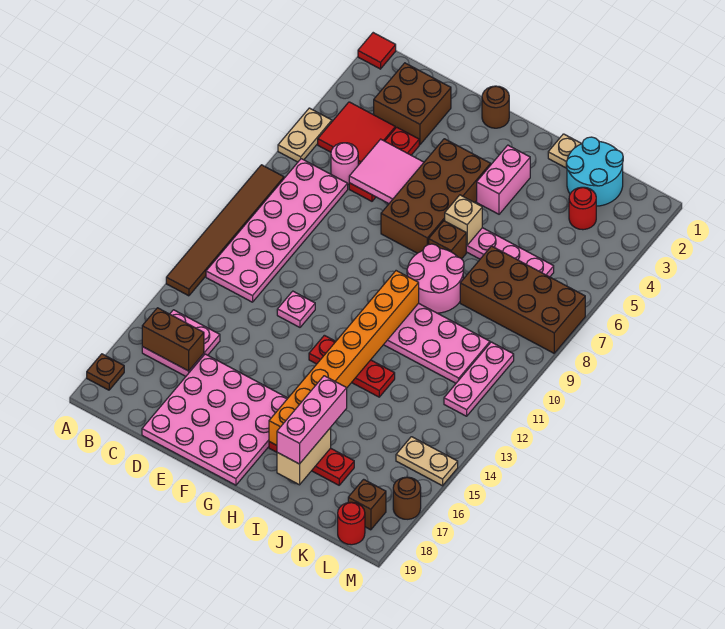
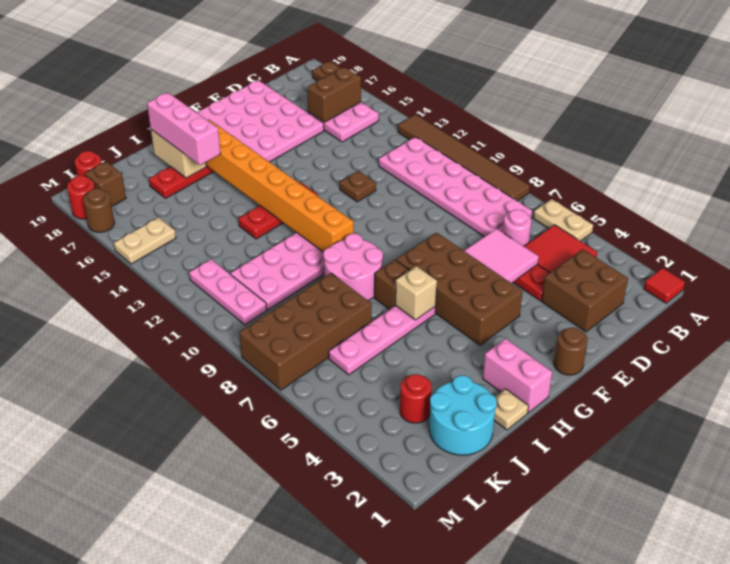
pink 1x1 plate [277,291,315,327] -> brown 1x1 plate [340,171,376,202]
pink 1x2 brick [477,145,530,214] -> pink 1x2 brick moved to [483,339,552,413]
none -> red 1x1 round brick [67,176,95,219]

